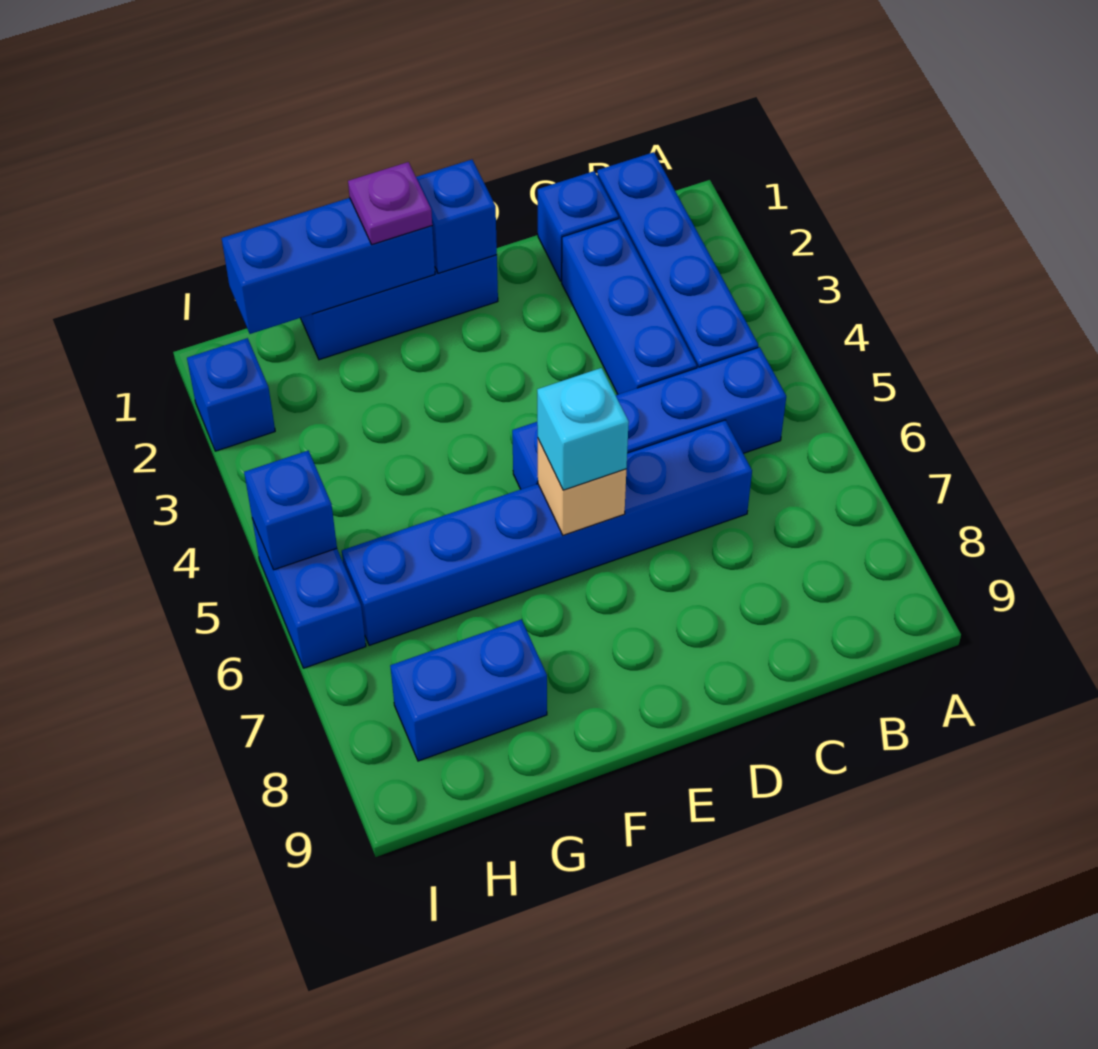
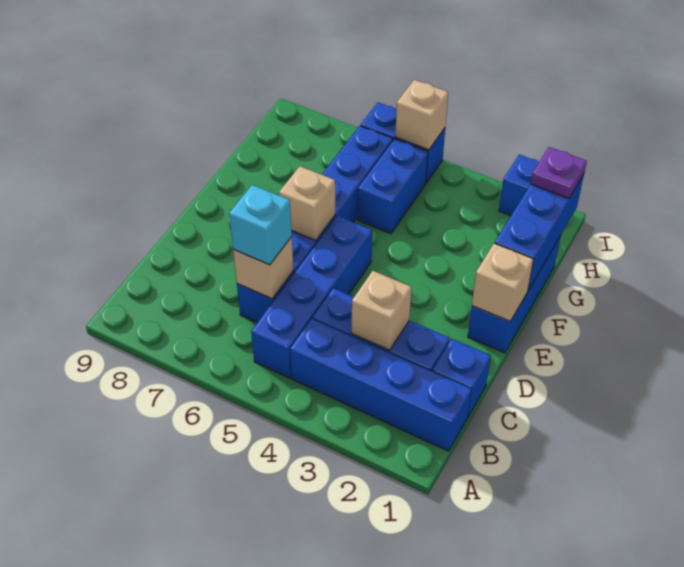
none -> tan 1x1 brick [352,271,412,350]
none -> tan 1x1 brick [233,237,294,299]
blue 1x1 brick [416,160,497,273] -> tan 1x1 brick [472,243,533,321]
cyan 1x1 brick [537,368,629,490] -> cyan 1x1 brick moved to [229,185,292,265]
purple 1x1 plate [348,162,432,244] -> purple 1x1 plate moved to [531,147,587,198]
blue 1x2 brick [390,619,547,761] -> blue 1x2 brick moved to [358,139,428,234]
blue 1x1 brick [244,451,337,570] -> tan 1x1 brick [395,80,448,150]

